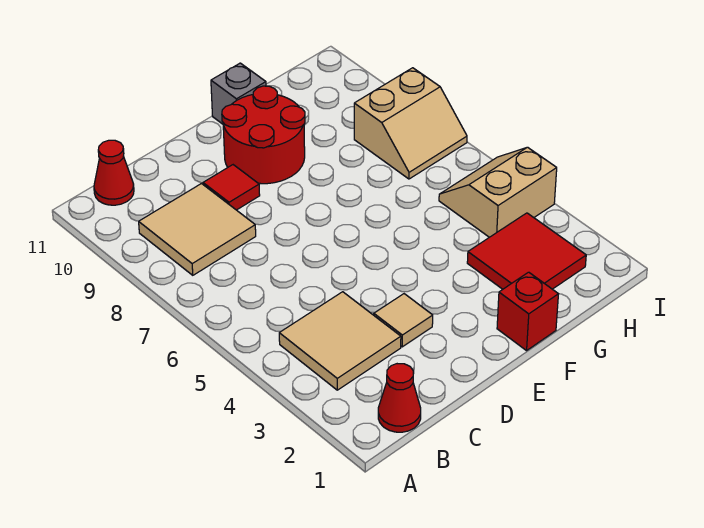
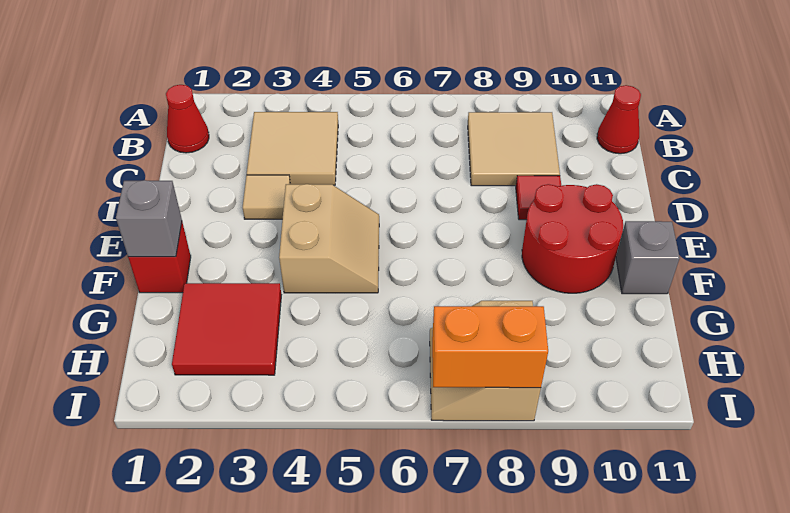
none -> grey 1x1 brick [116,180,182,257]
tan 2x2 slope [439,147,557,237] -> tan 2x2 slope moved to [279,184,379,293]
none -> orange 1x2 brick [432,306,548,388]

